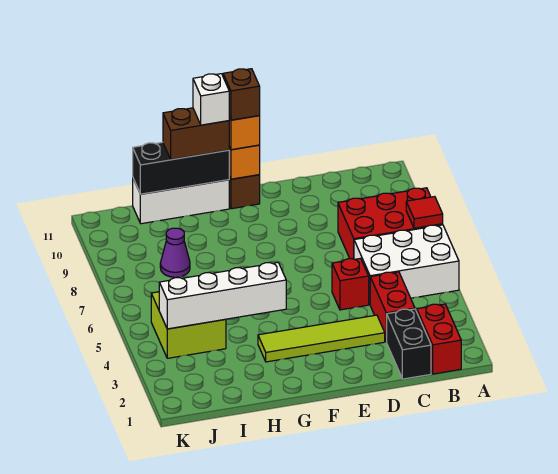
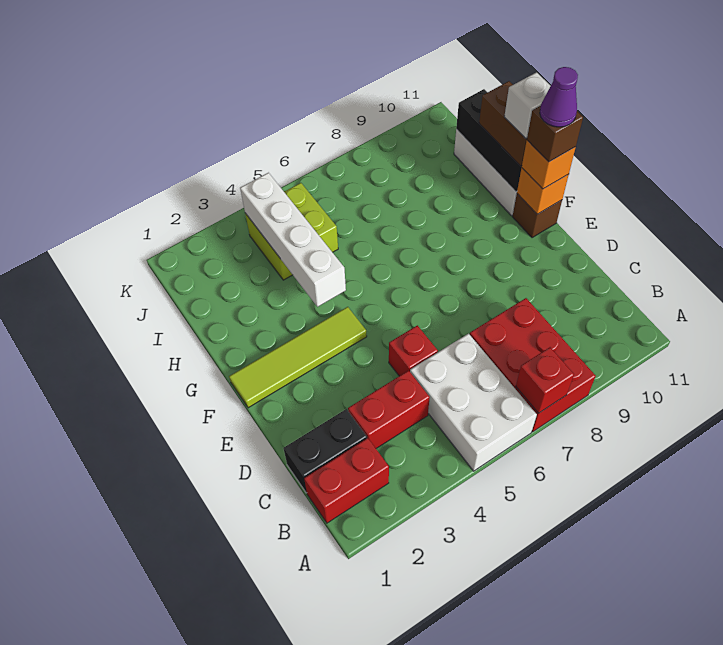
red 1x1 tile [406,197,443,228] -> red 1x1 brick [516,347,574,413]
lime 1x4 tile [258,315,385,362] -> lime 1x4 tile turned to [229,307,367,408]
purple 1x1 cone [160,228,190,277] -> purple 1x1 cone moved to [540,67,578,127]

